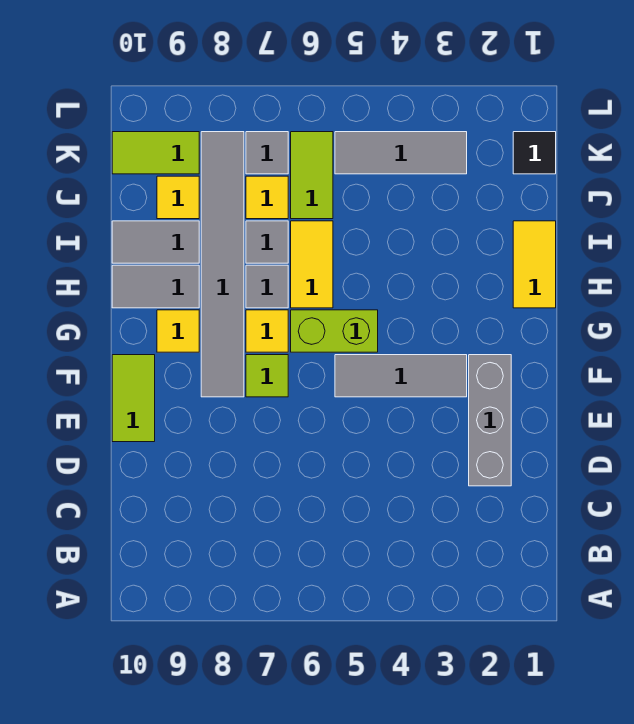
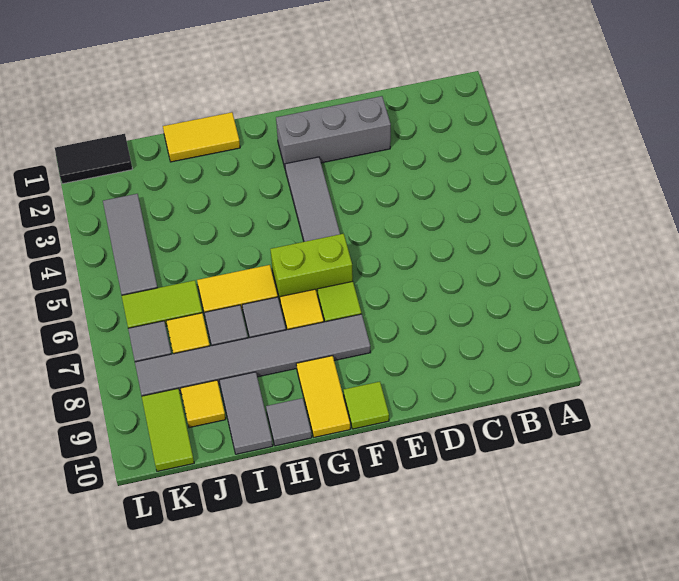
lime 1x2 tile [112,355,155,442] -> lime 1x1 tile [344,382,389,429]
lime 1x2 brick [291,310,378,352] -> lime 1x2 brick turned to [270,234,353,300]
yellow 1x1 tile [157,310,199,352] -> yellow 1x2 tile [296,356,350,437]
grey 1x2 tile [112,265,199,308] -> grey 1x1 tile [266,398,312,446]
black 1x1 tile [513,132,556,174] -> black 1x2 tile [55,134,132,184]

